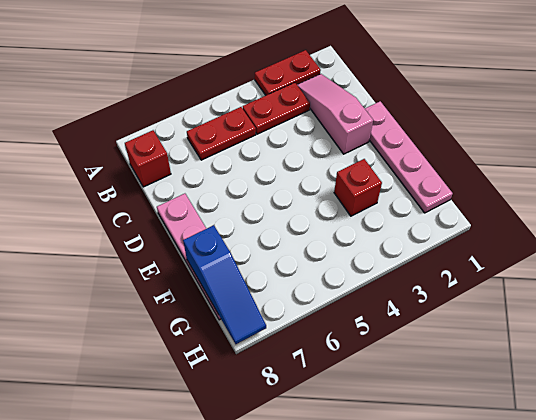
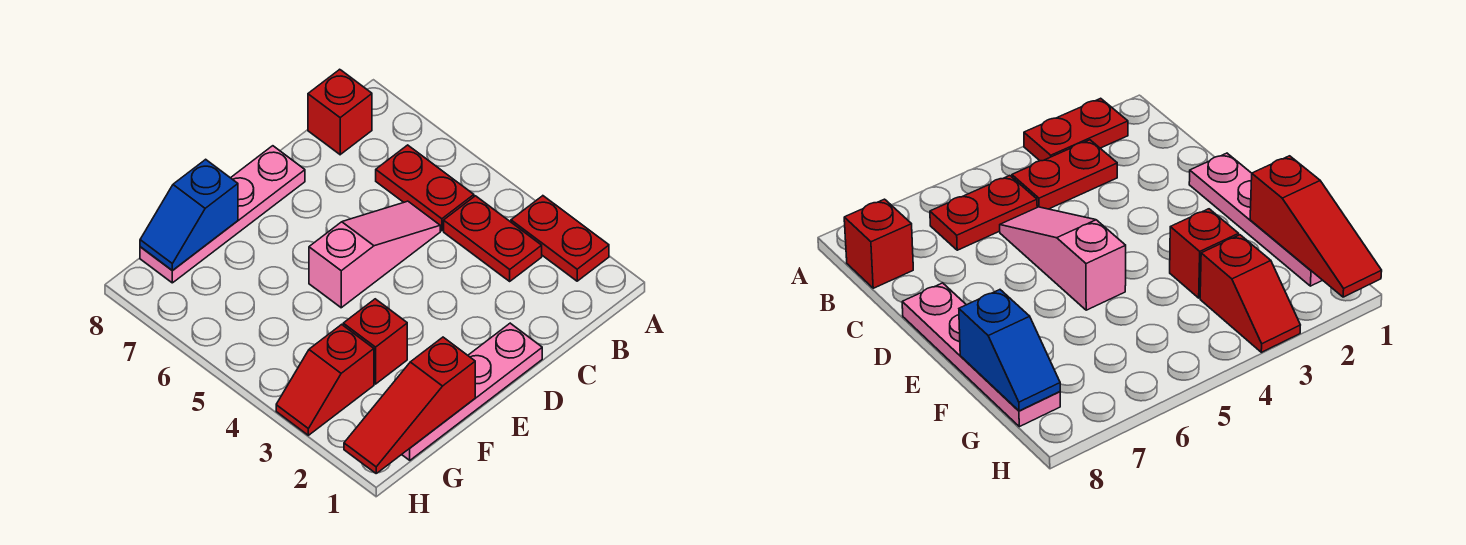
pink 1x3 slope [297,74,373,154] -> pink 1x3 slope moved to [309,201,440,308]
none -> red 1x3 slope [344,337,475,473]
blue 1x3 slope [183,225,266,344] -> blue 1x2 slope [140,159,238,271]
none -> red 1x2 slope [276,324,374,435]

